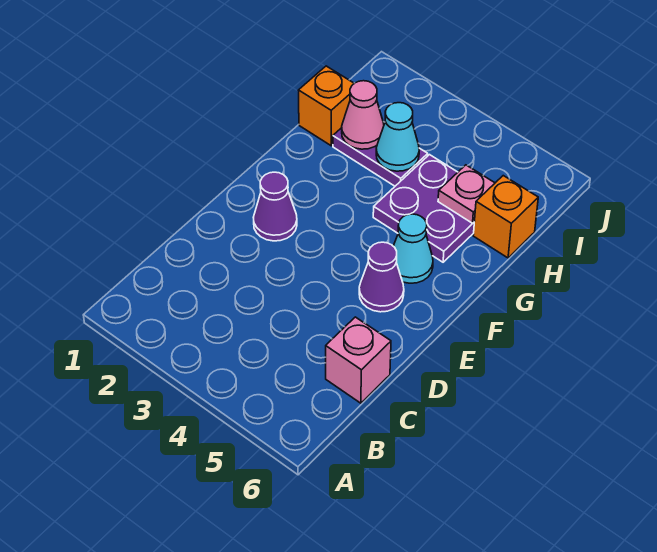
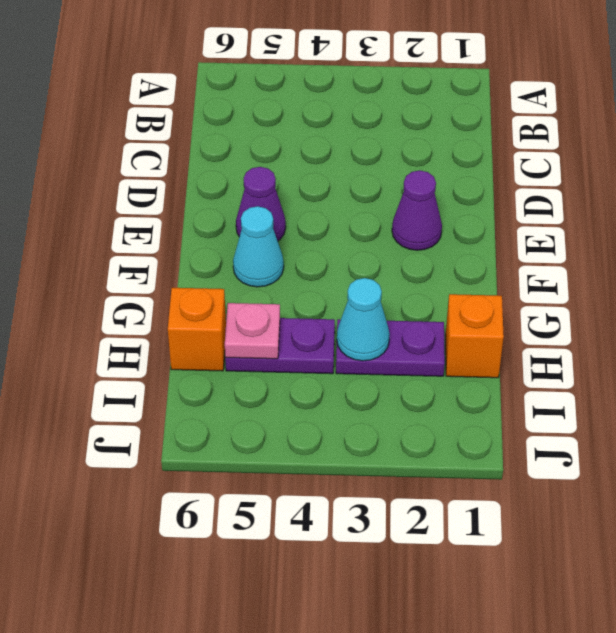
pink 1x1 brick [326,317,391,403] -> none
purple 2x2 plate [373,155,474,262] -> purple 1x2 plate [225,318,335,374]
pink 1x1 cone [342,81,384,149] -> none

